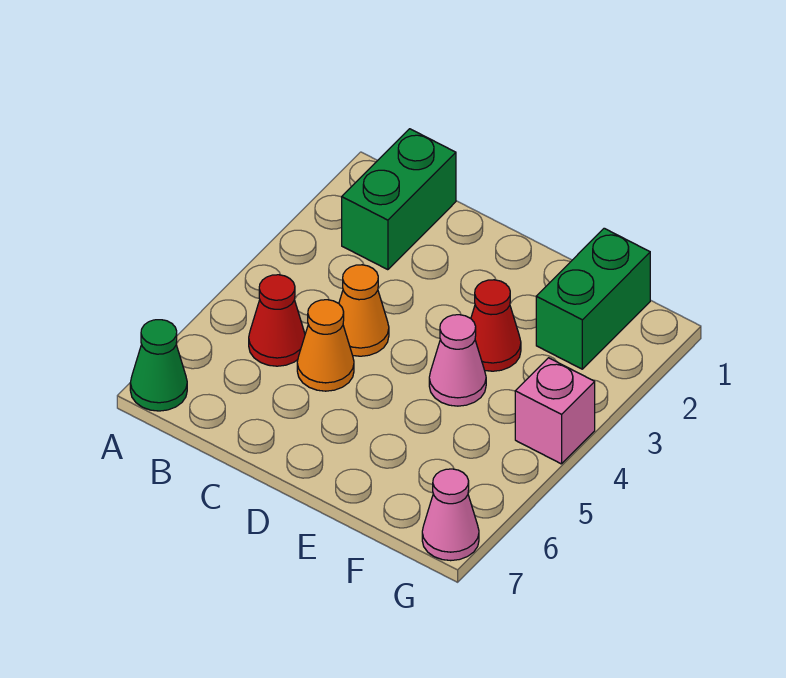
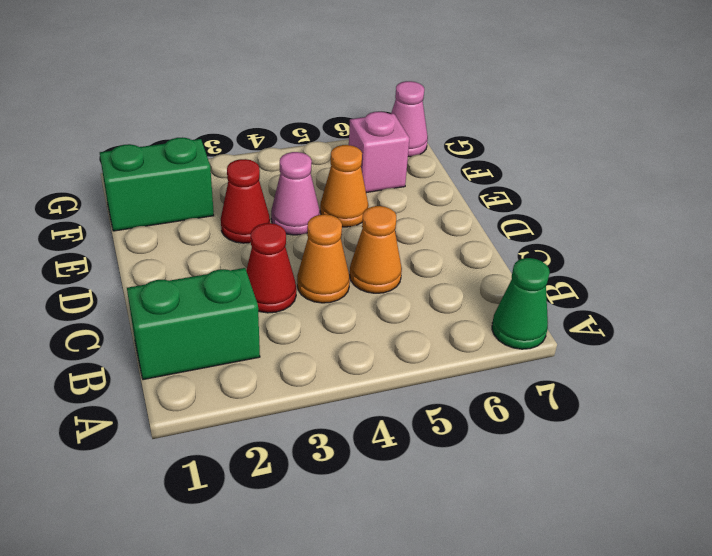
red 1x1 cone [249,275,305,366] -> red 1x1 cone moved to [246,223,296,313]
none -> orange 1x1 cone [320,145,369,227]
pink 1x1 brick [515,358,595,464] -> pink 1x1 brick moved to [349,112,410,193]

